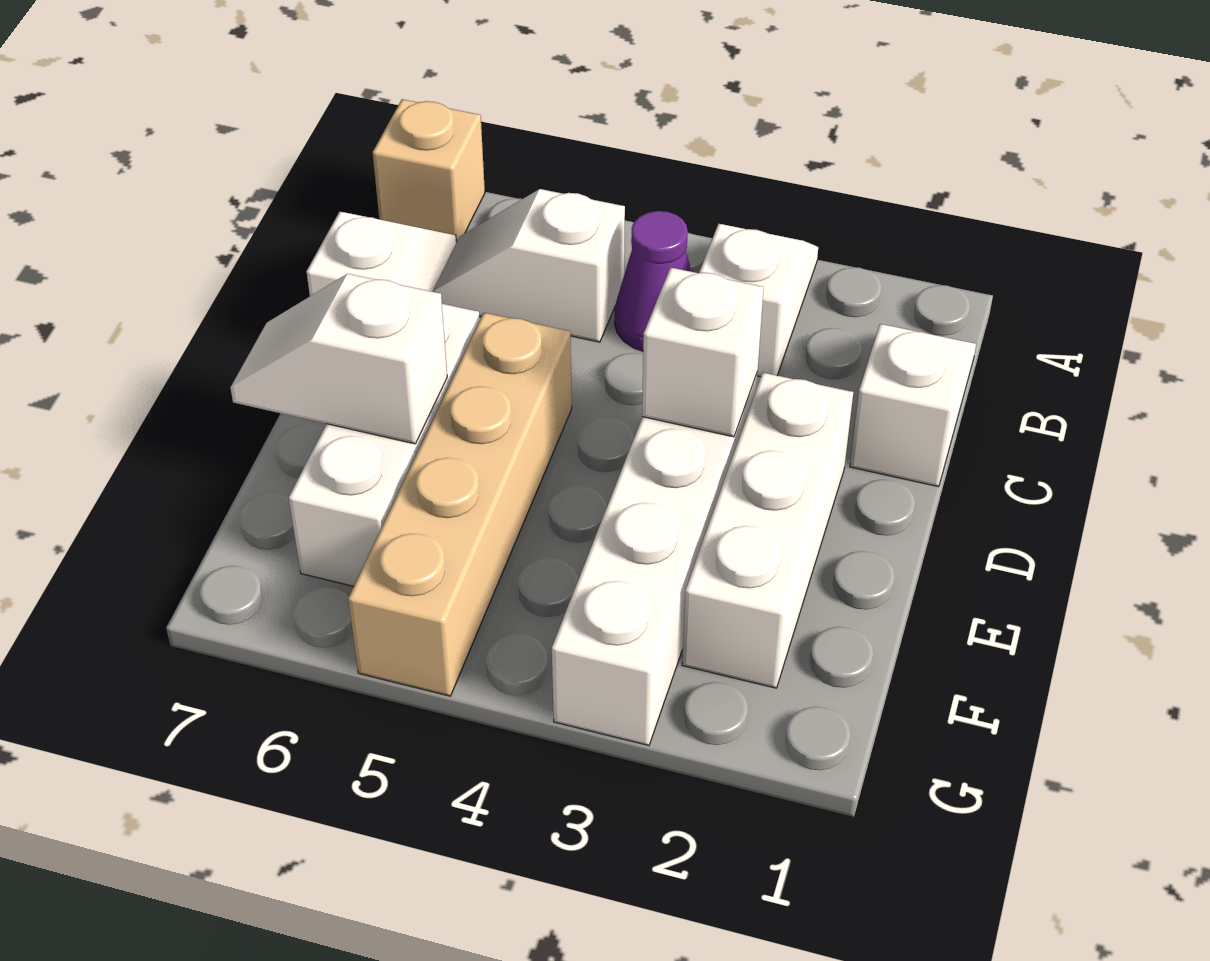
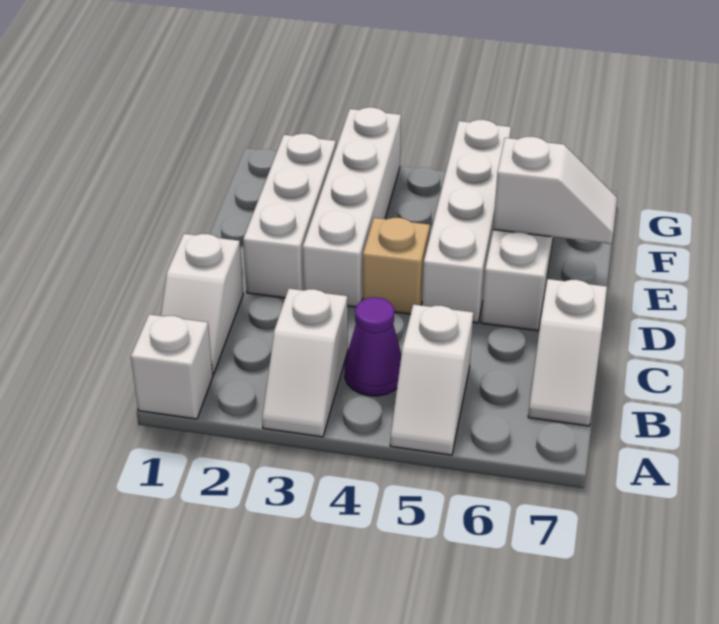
tan 1x1 brick [373,99,485,243] -> tan 1x1 brick moved to [363,218,430,314]
white 1x2 slope [432,189,625,342] -> white 1x2 slope turned to [390,304,473,455]
white 1x1 brick [642,267,764,437] -> white 1x1 brick moved to [131,314,213,419]
tan 1x4 brick [348,313,572,696] -> white 1x4 brick [422,120,511,323]

